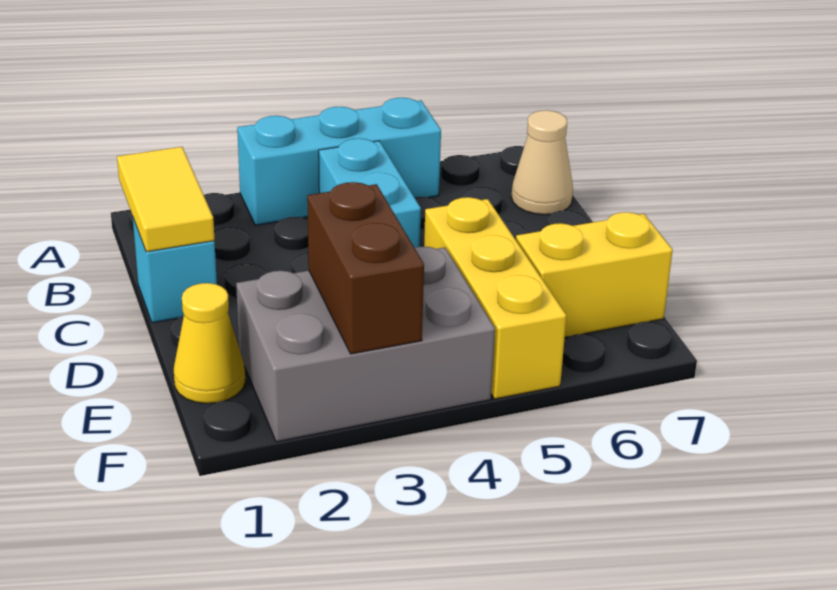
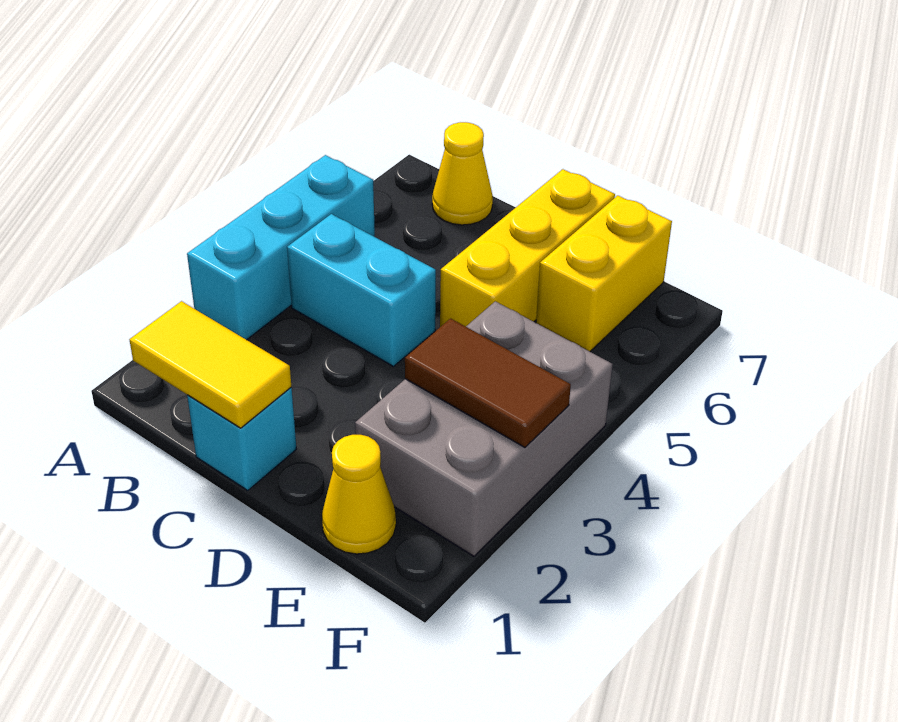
tan 1x1 cone [511,110,573,215] -> yellow 1x1 cone [432,122,493,225]
yellow 1x3 brick [424,197,567,399] -> yellow 1x3 brick turned to [440,169,615,327]
brown 1x2 brick [307,182,424,354] -> brown 1x2 tile [405,319,571,447]

